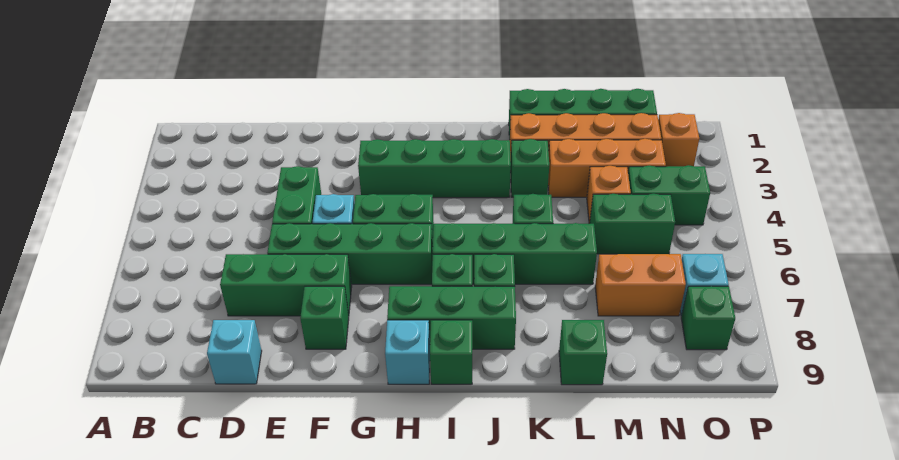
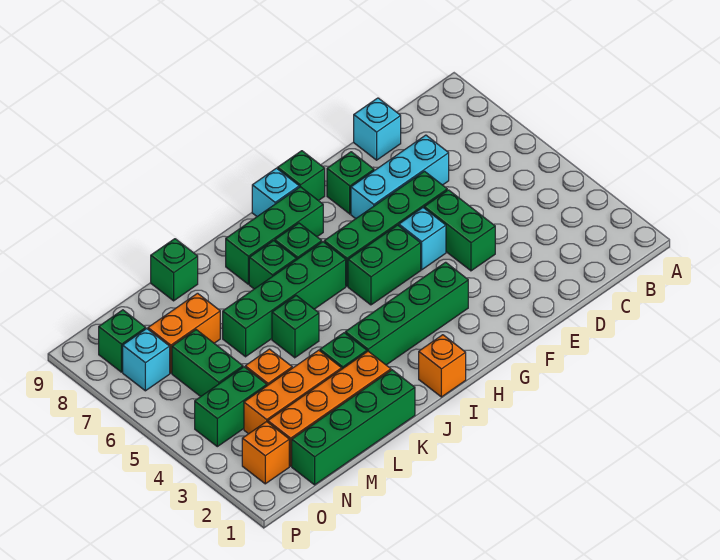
green 1x3 brick [220,254,352,316] -> cyan 1x3 brick [351,135,449,219]
none -> orange 1x1 brick [419,335,466,397]
green 1x1 brick [430,320,472,384] -> green 1x1 brick moved to [278,151,325,201]
green 1x2 brick [590,194,675,254] -> green 1x2 brick turned to [172,330,243,397]

